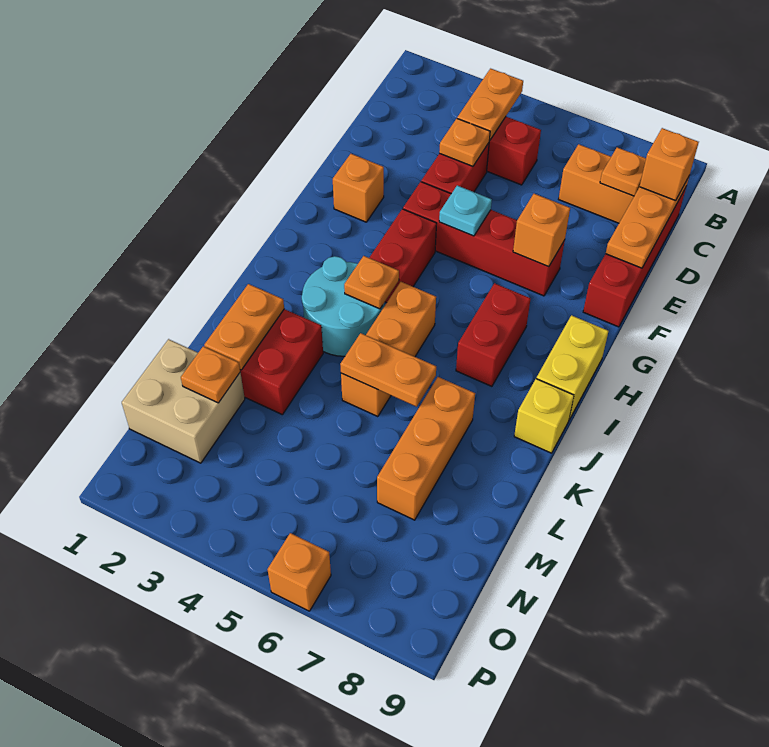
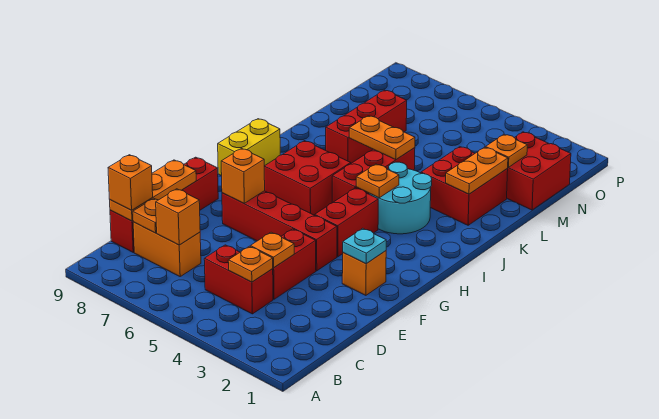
orange 1x2 plate [457,69,523,140] -> orange 1x1 plate [228,246,273,282]
cyan 1x1 plate [439,185,492,236] -> cyan 1x1 plate moved to [343,228,386,264]
red 1x2 brick [456,283,531,386] -> red 2x2 brick [264,141,351,215]
orange 1x3 brick [341,282,436,417] -> red 1x3 brick [332,148,415,203]
yellow 1x1 brick [514,379,574,453] -> none
orange 1x3 brick [377,377,475,520] -> red 1x3 brick [326,90,407,163]
tan 2x2 brick [122,339,245,463] -> red 2x2 brick [507,132,571,210]
orange 1x1 brick [267,533,331,611] -> orange 1x1 brick moved to [156,189,200,245]

